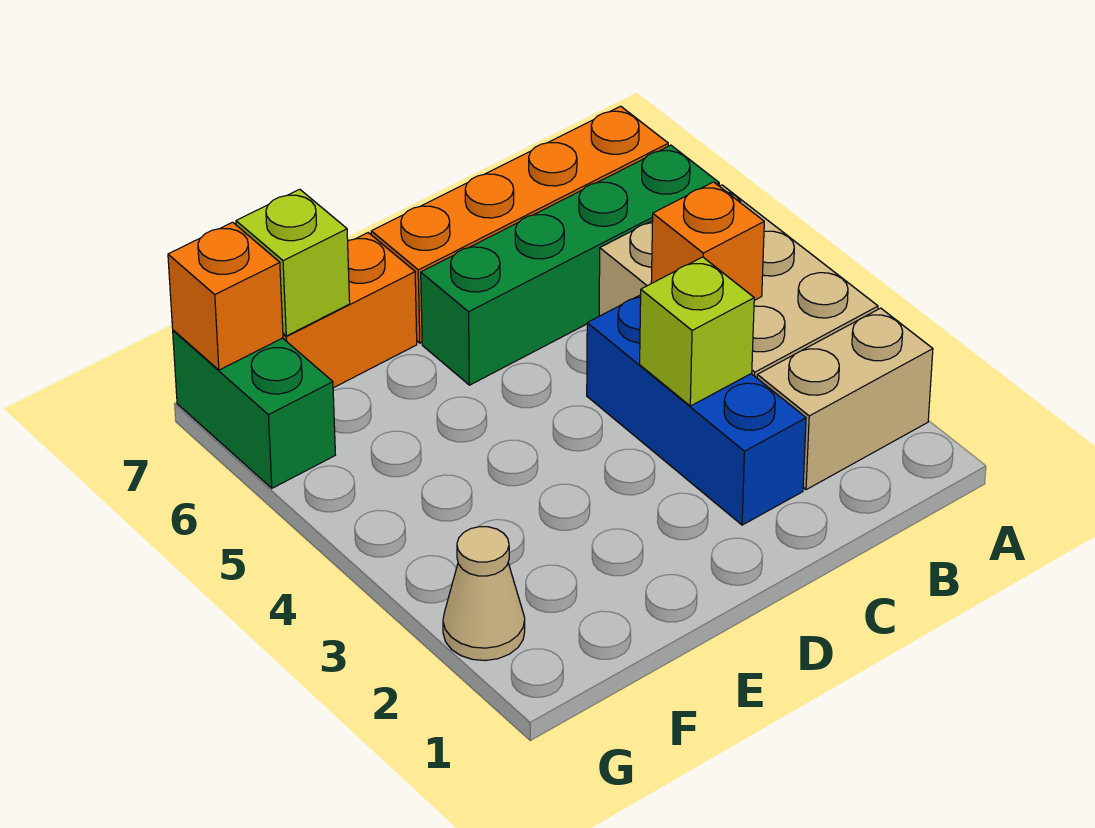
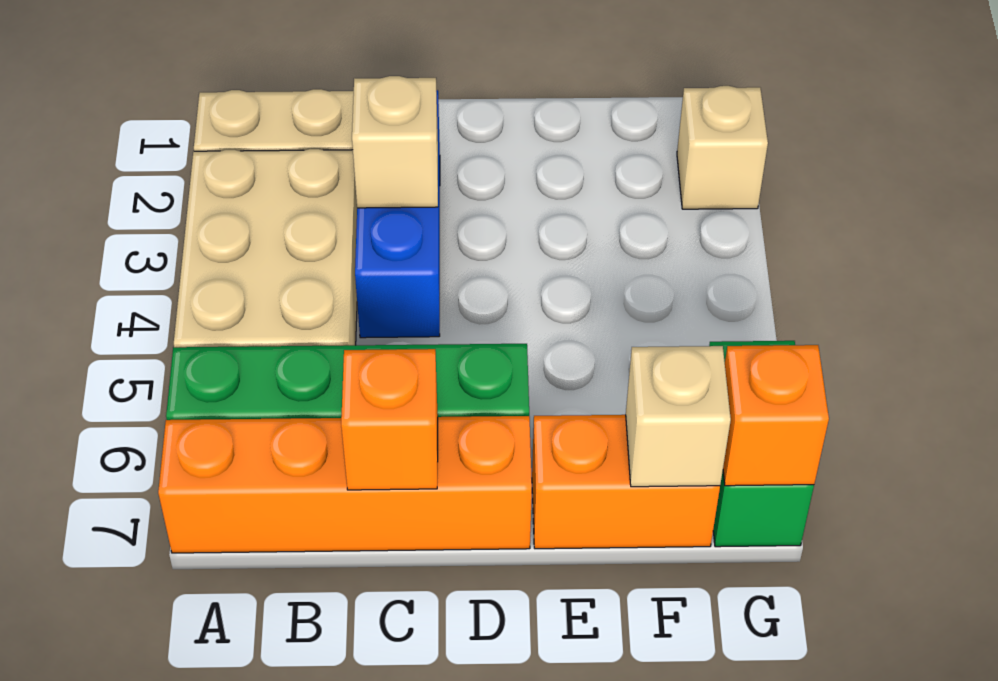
orange 1x1 brick [651,182,764,300] -> orange 1x1 brick moved to [341,349,438,490]
lime 1x1 brick [640,257,754,406] -> tan 1x1 brick [352,76,438,208]
lime 1x1 brick [236,189,350,336] -> tan 1x1 brick [626,346,731,487]
tan 1x1 cone [443,527,525,661] -> tan 1x1 brick [677,86,768,209]

